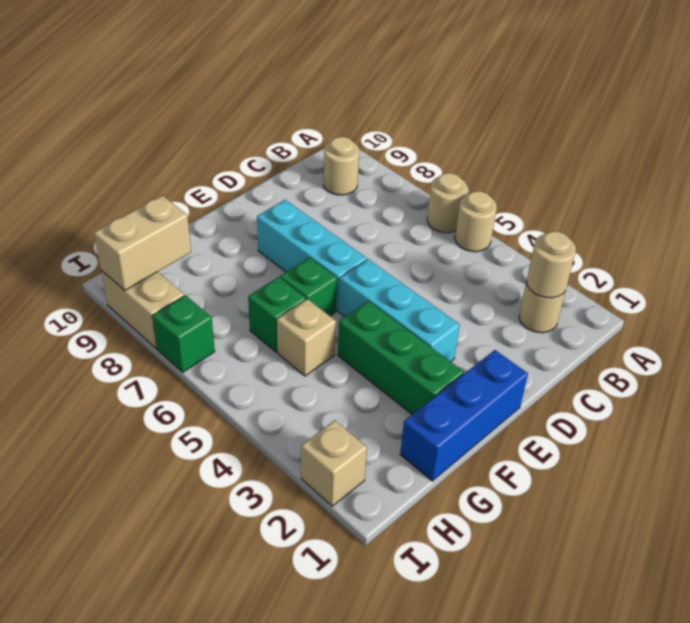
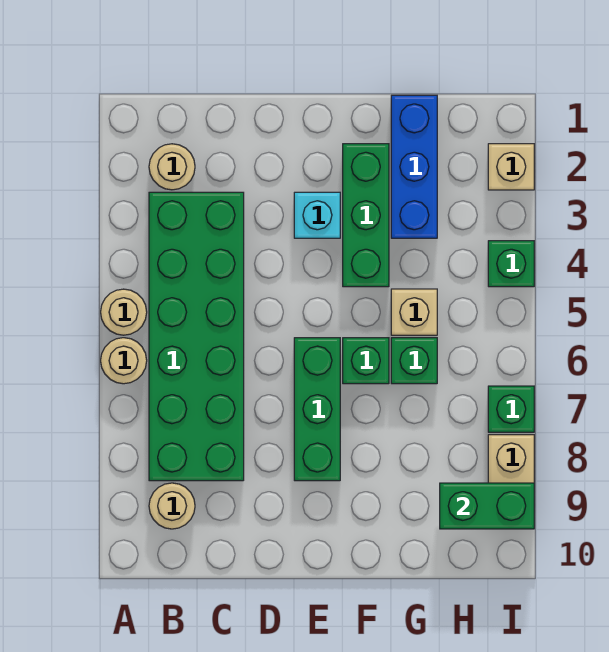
tan 1x1 round brick [527,231,576,298] -> none
none -> green 2x6 brick [149,192,244,481]
blue 1x3 brick [400,350,528,481] -> blue 1x3 brick turned to [391,95,437,238]
cyan 1x3 brick [339,259,460,362] -> cyan 1x1 brick [294,192,340,238]
cyan 1x3 brick [257,200,367,311] -> green 1x3 brick [294,338,340,481]
tan 1x2 brick [94,195,191,290] -> green 1x2 brick [440,483,534,529]
none -> green 1x1 brick [488,241,534,287]

